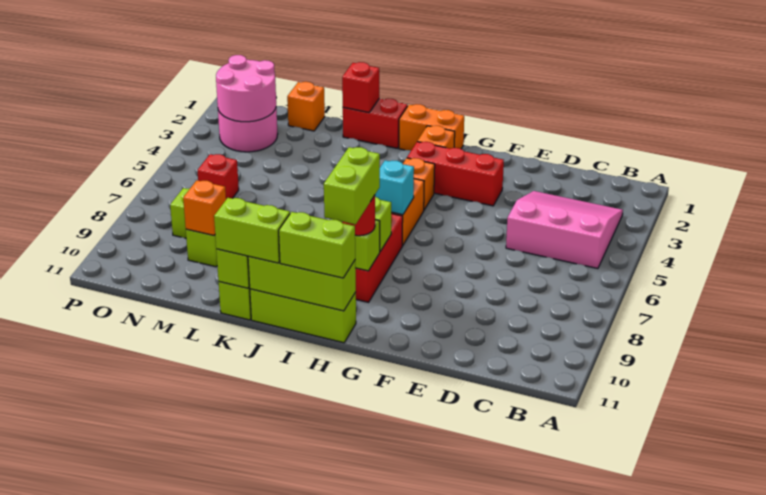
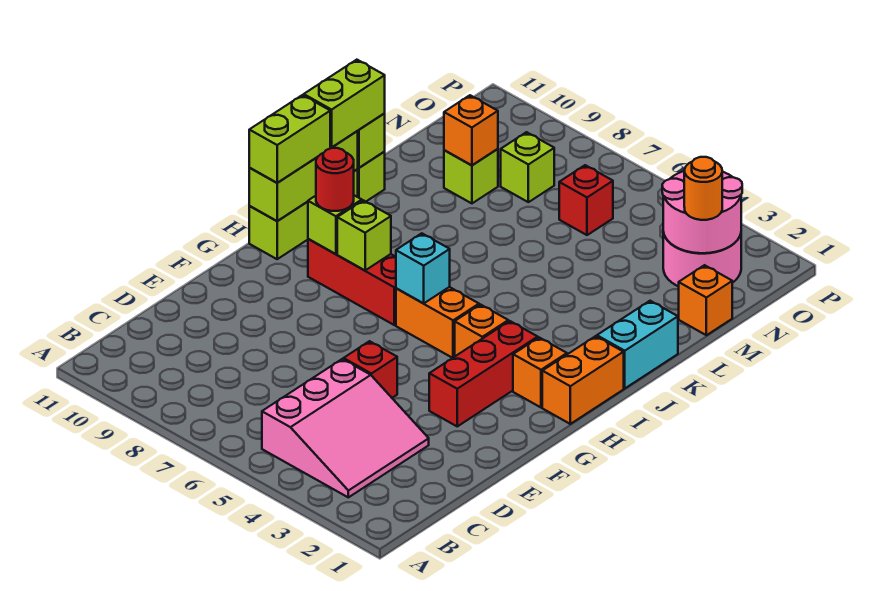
lime 1x2 brick [324,147,380,224] -> none
red 1x2 brick [343,98,408,148] -> cyan 1x2 brick [597,301,678,388]
red 1x1 brick [342,62,379,113] -> red 1x1 brick moved to [344,341,397,398]
none -> orange 1x1 round brick [684,157,722,220]

